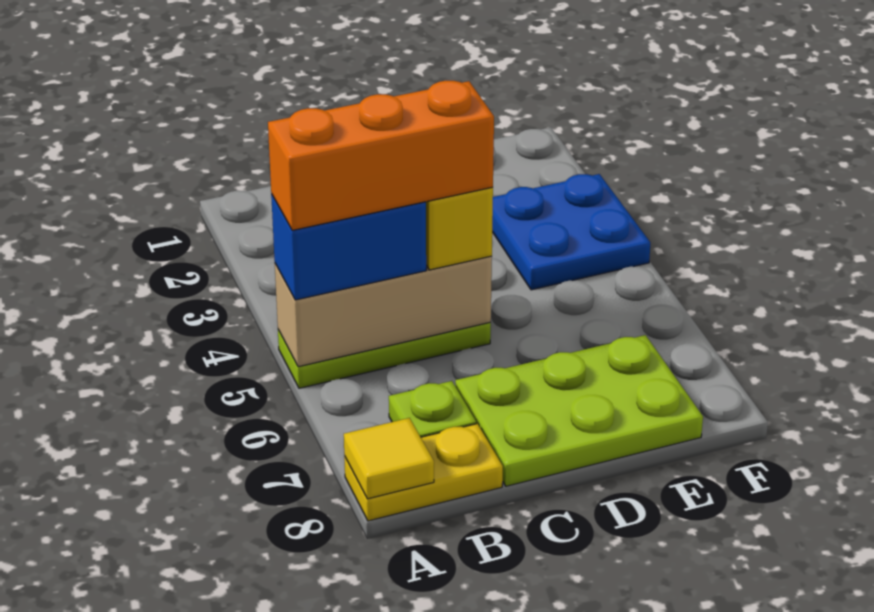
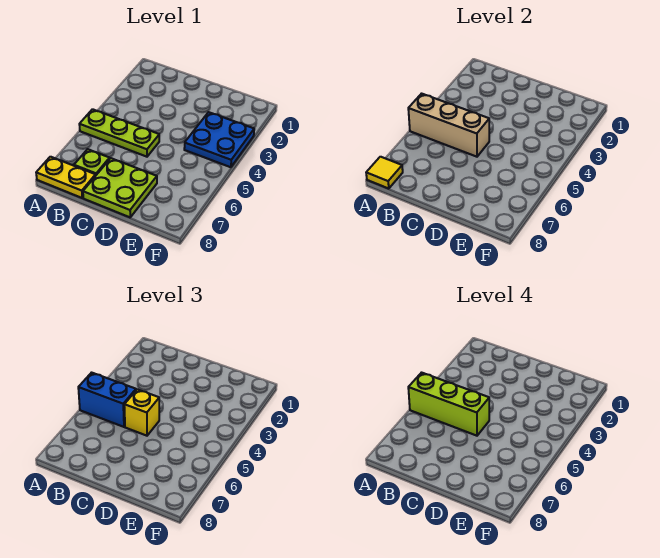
orange 1x3 brick [268,81,494,230] -> lime 1x3 brick [408,373,489,436]
lime 2x3 plate [455,335,703,486] -> lime 2x2 plate [83,158,157,217]

